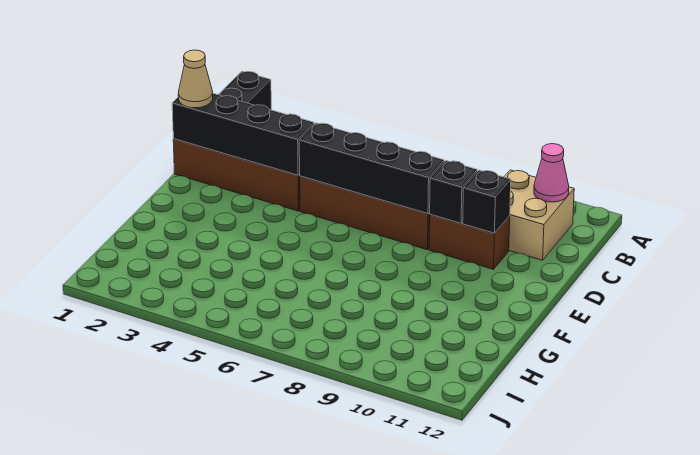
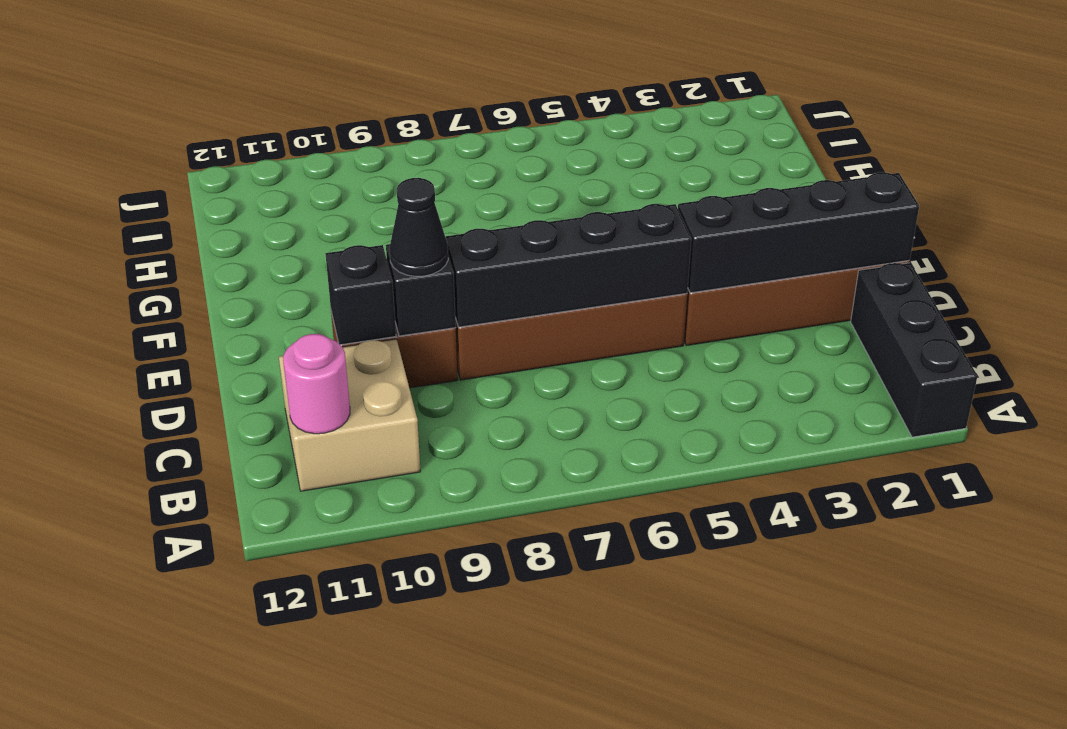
pink 1x1 cone [534,144,569,202] -> pink 1x1 round brick [283,334,350,434]
tan 1x1 cone [178,50,213,108] -> none
none -> black 1x1 cone [390,178,448,276]

